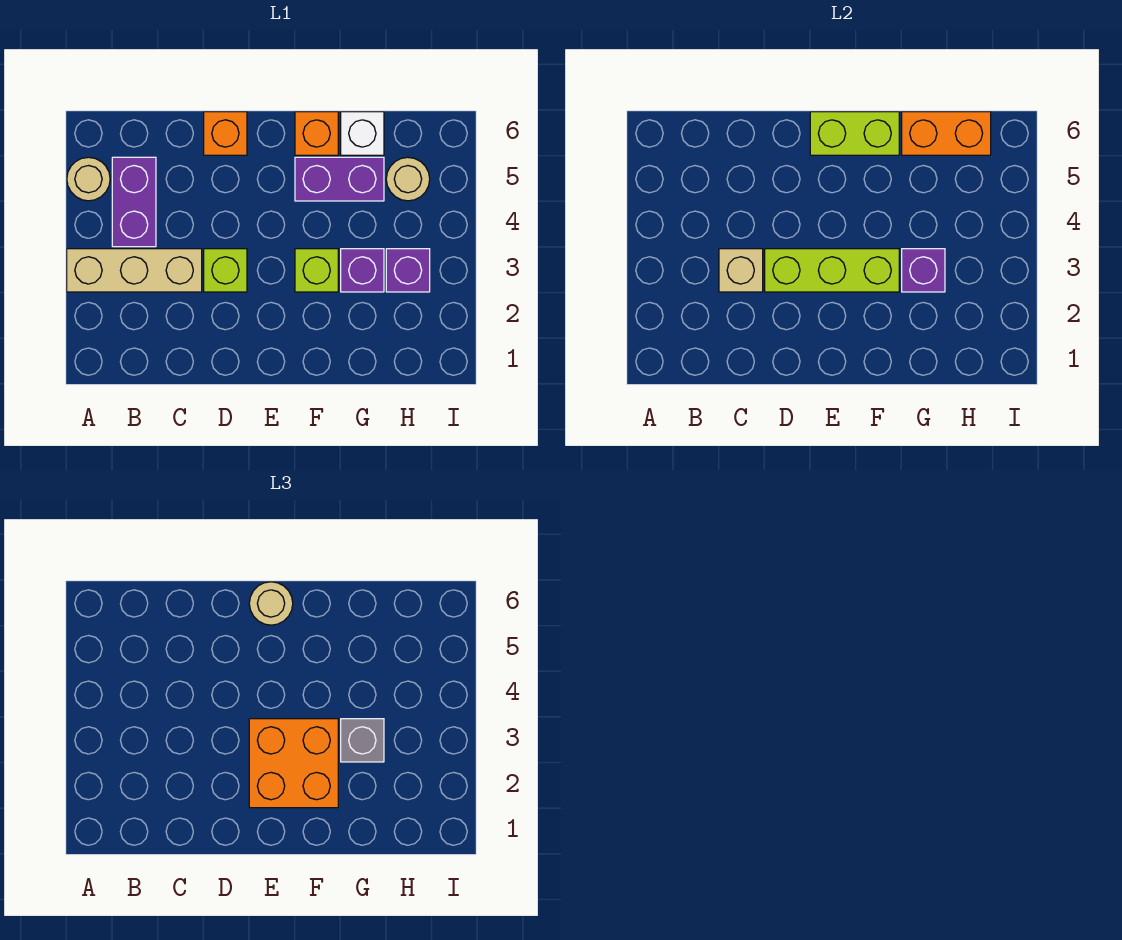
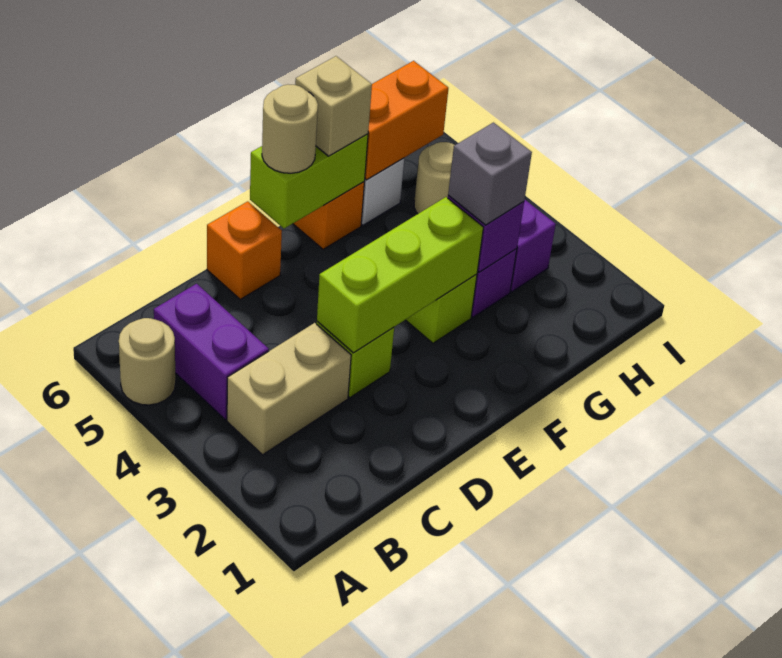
tan 1x3 brick [67,249,202,292] -> tan 1x2 brick [227,323,351,455]
tan 1x1 brick [719,249,763,292] -> tan 1x1 brick moved to [295,56,372,156]
orange 2x2 brick [249,719,338,808] -> none
purple 1x2 brick [295,157,384,201] -> none

